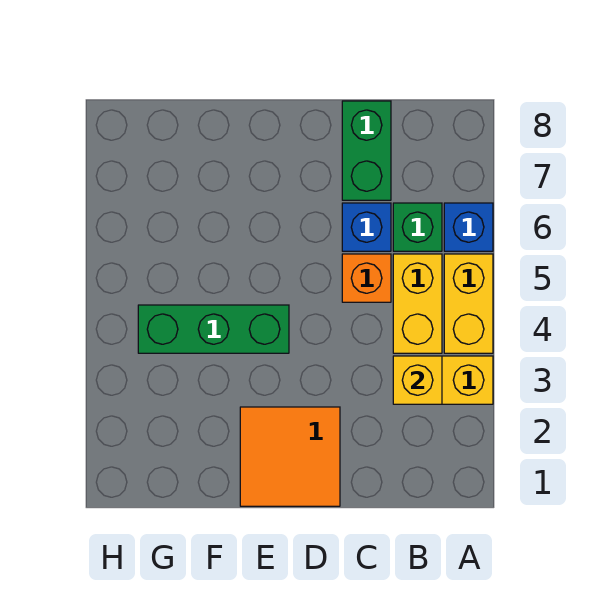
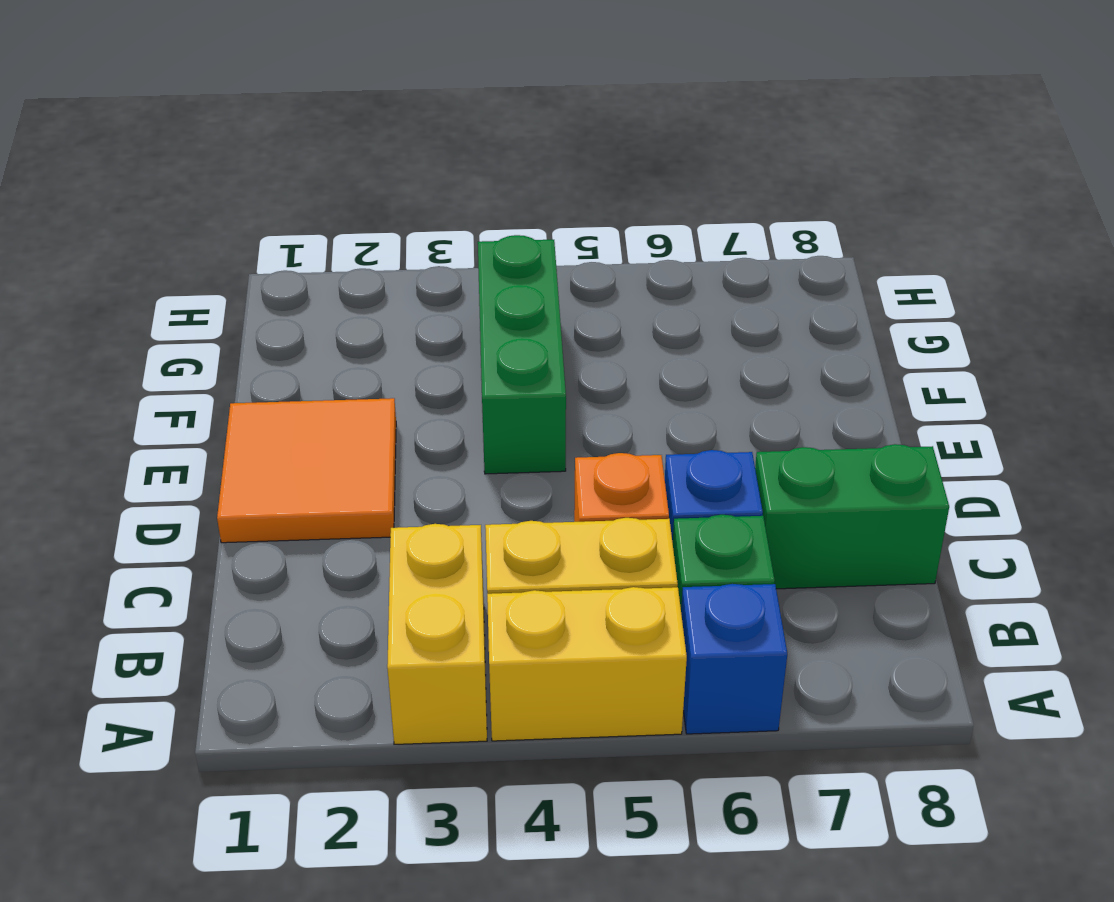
yellow 1x1 brick [393,356,442,404] -> none

